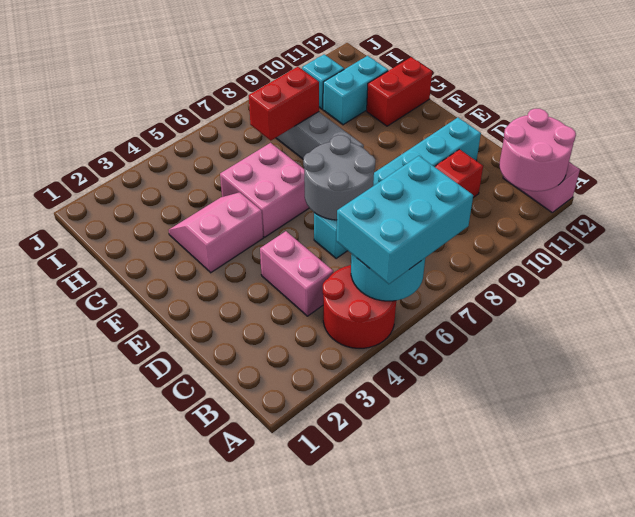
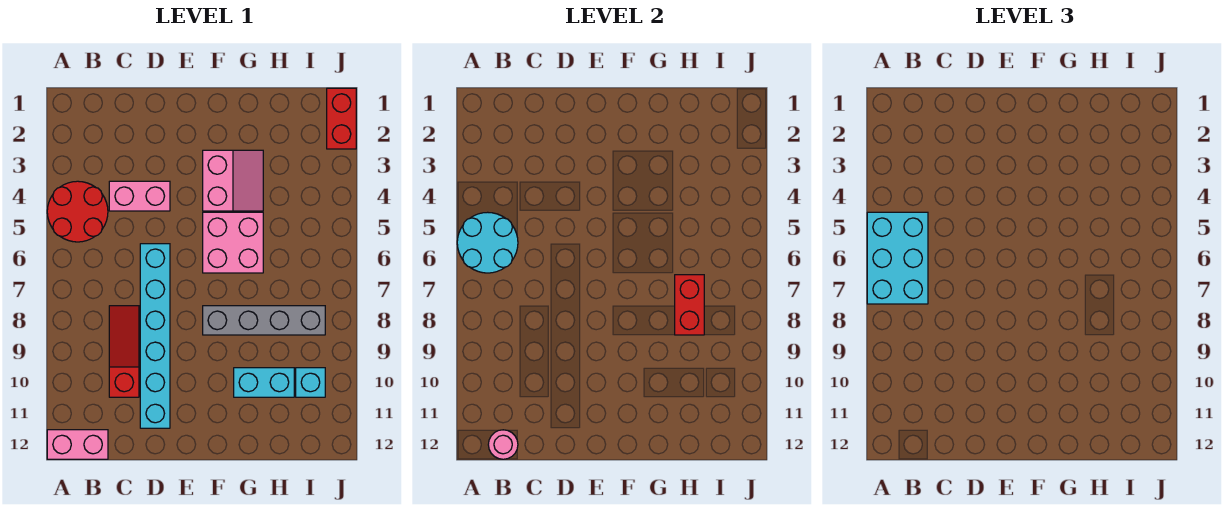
pink 2x2 round brick [499,109,576,191] -> pink 1x1 round brick [488,430,518,459]
grey 2x2 round brick [303,135,375,220] -> none
red 1x2 brick [367,57,432,126] -> red 1x2 brick moved to [327,88,356,149]
cyan 1x2 brick [323,56,388,125] -> cyan 1x2 brick turned to [234,368,294,397]

